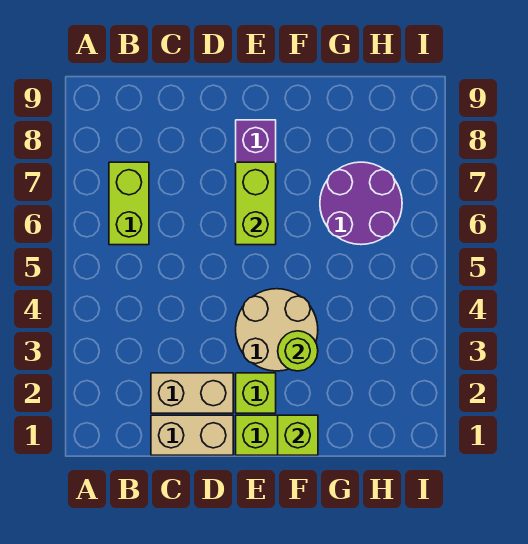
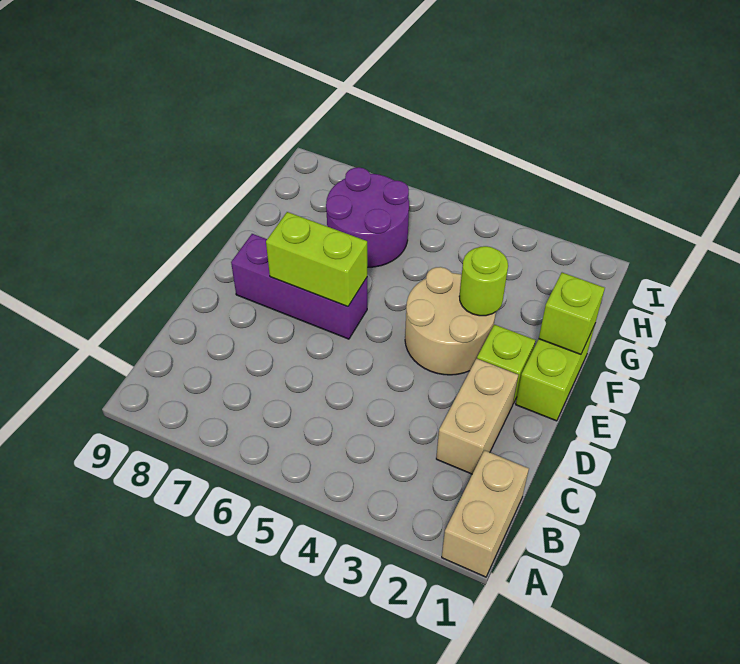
lime 1x2 brick [109,162,149,245] -> none
tan 1x2 brick [151,415,233,455] -> tan 1x2 brick moved to [442,450,529,577]

